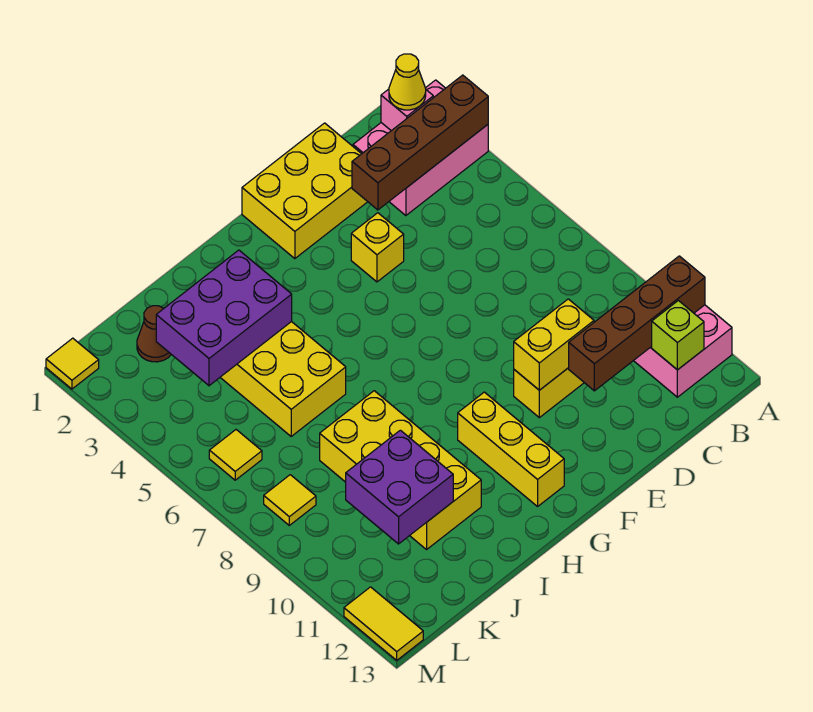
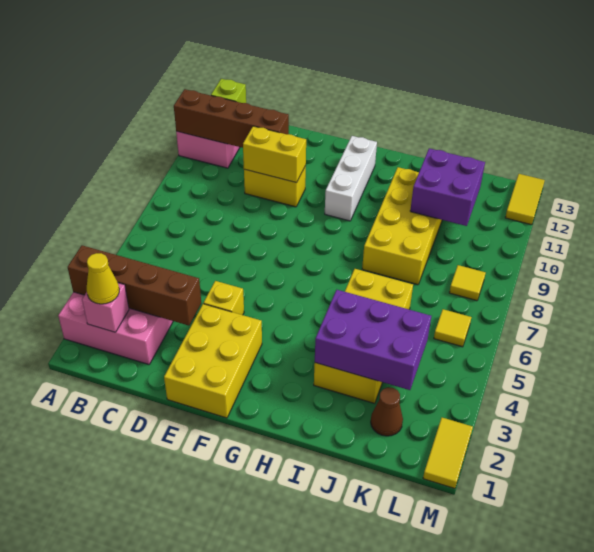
yellow 2x3 brick [242,123,368,259] -> yellow 2x3 brick turned to [164,304,262,418]
yellow 1x3 brick [458,392,564,506] -> white 1x3 brick [325,136,377,221]
yellow 1x1 tile [46,338,99,389] -> yellow 1x2 tile [423,418,473,489]

